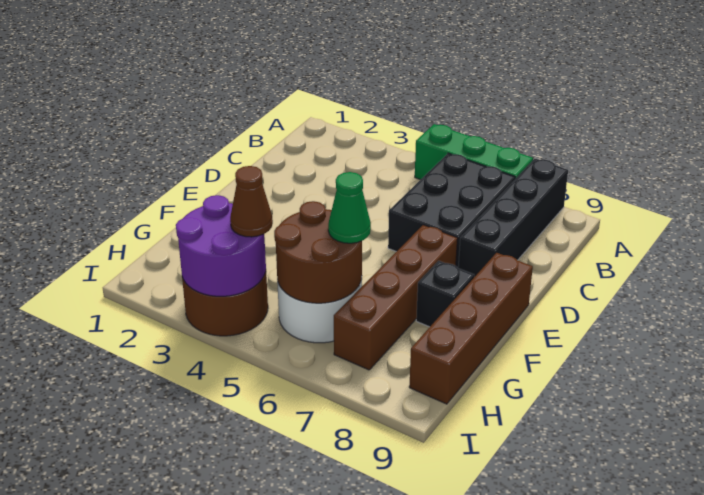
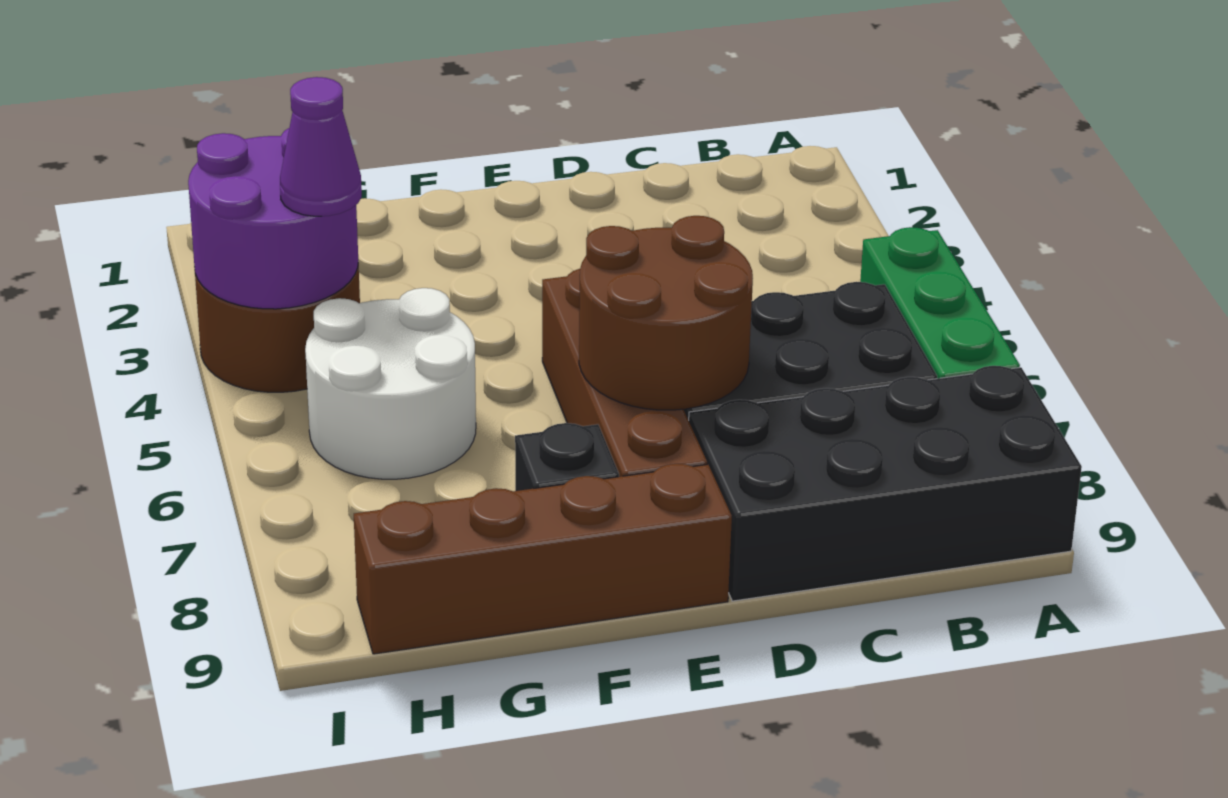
black 1x4 brick [458,159,568,277] -> black 2x4 brick [689,366,1082,601]
brown 1x4 brick [334,225,458,370] -> brown 1x4 brick turned to [542,269,707,477]
brown 2x2 round brick [274,201,362,303] -> brown 2x2 round brick moved to [579,216,753,410]
green 1x1 cone [328,172,371,243] -> none
brown 1x1 cone [230,166,273,237] -> purple 1x1 cone [280,77,362,216]

